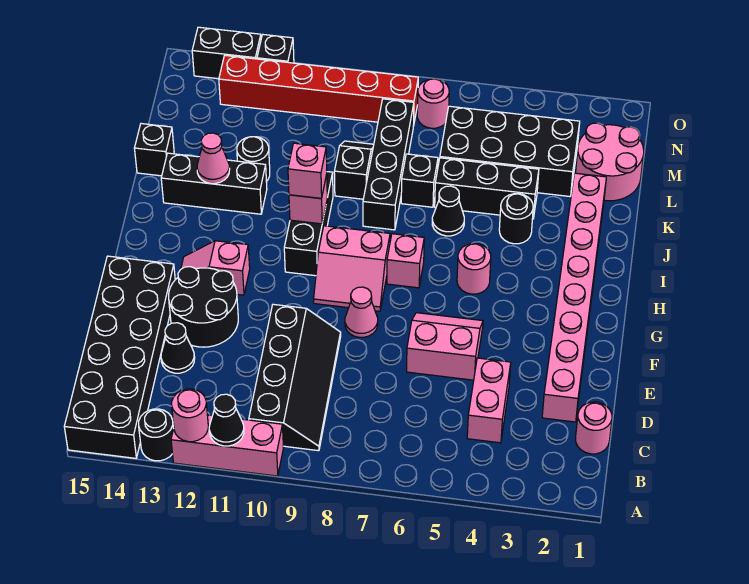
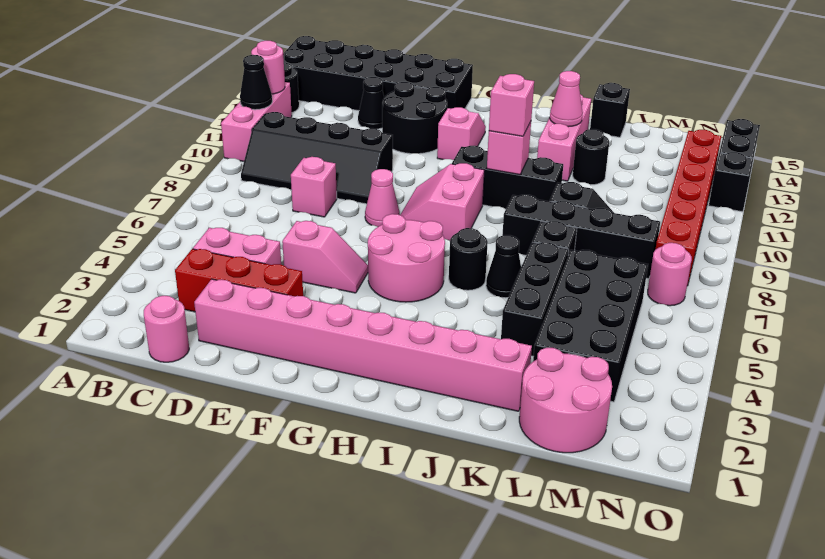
none -> red 1x3 brick [175,249,303,312]
pink 2x2 slope [407,313,483,380] -> pink 1x2 slope [282,221,368,293]
pink 1x1 round brick [457,244,491,294] -> pink 2x2 round brick [368,214,445,302]
pink 1x1 brick [387,234,424,288] -> pink 1x1 brick moved to [291,157,337,217]
black 1x1 round brick [499,194,533,244] -> black 1x1 round brick moved to [449,228,488,290]
black 1x3 brick [161,153,267,214] -> pink 1x3 brick [537,94,591,181]

